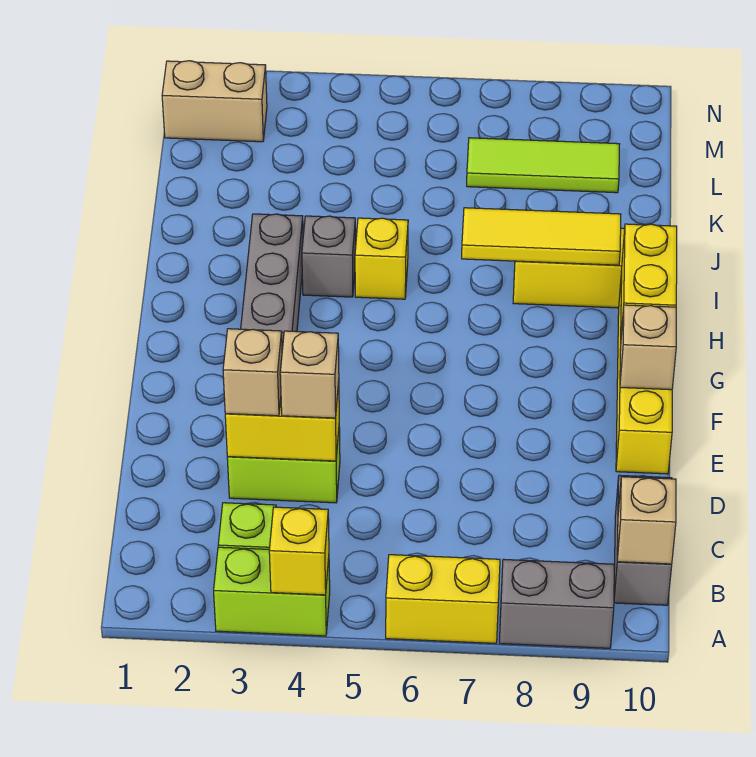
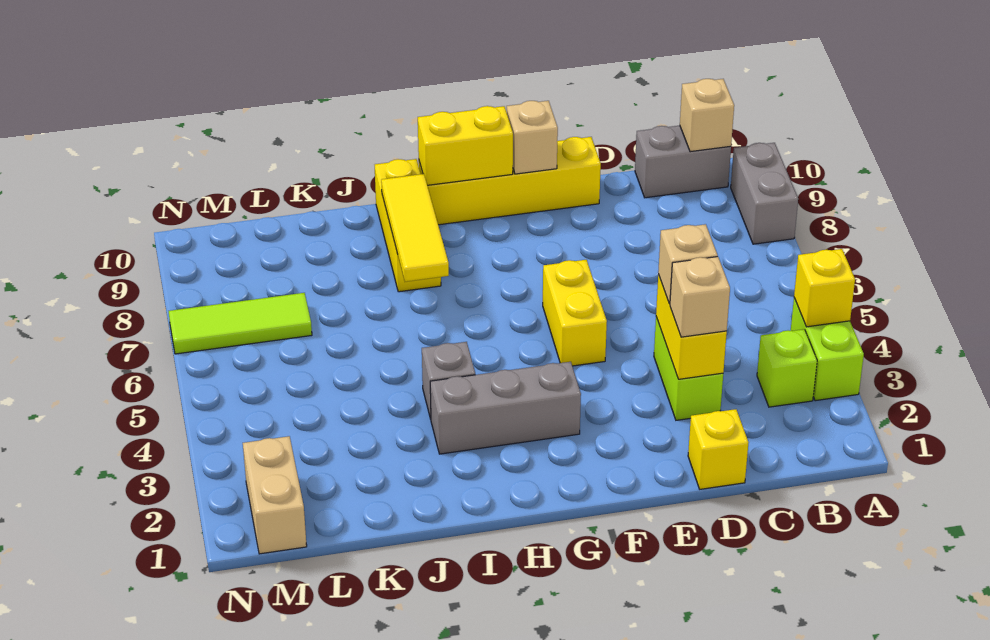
yellow 1x2 brick [386,555,500,643] -> yellow 1x2 brick moved to [543,260,607,366]
yellow 1x1 brick [355,218,408,299] -> yellow 1x1 brick moved to [688,409,749,489]
lime 1x3 tile [467,138,620,193] -> lime 1x3 tile turned to [169,293,312,354]

